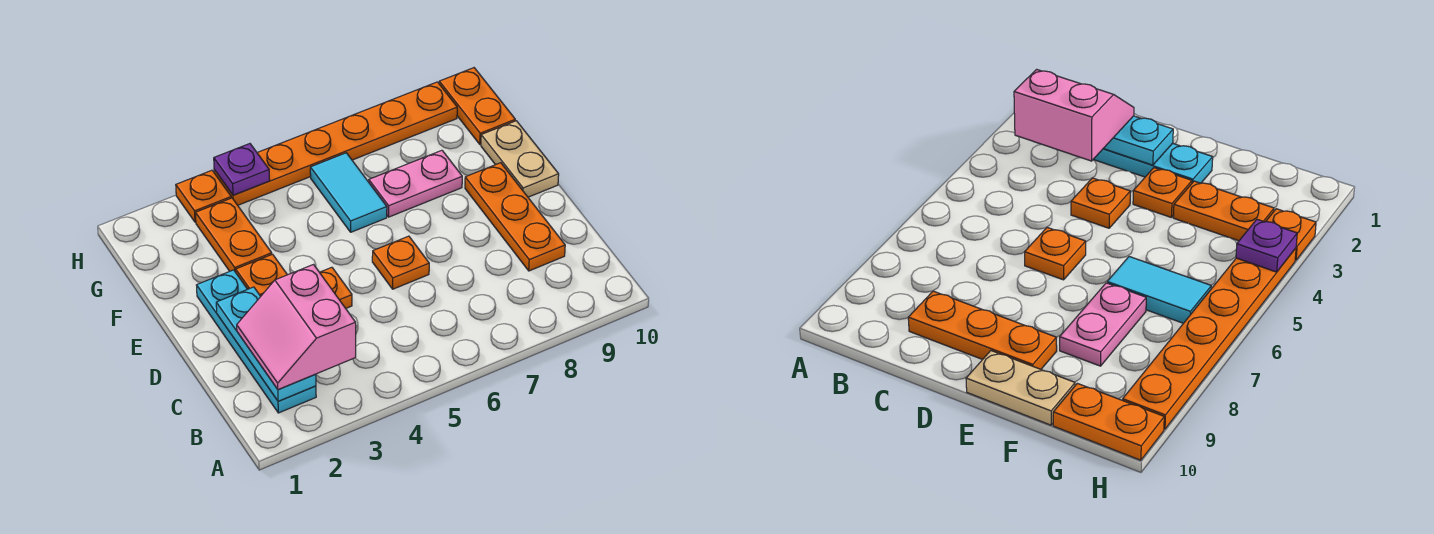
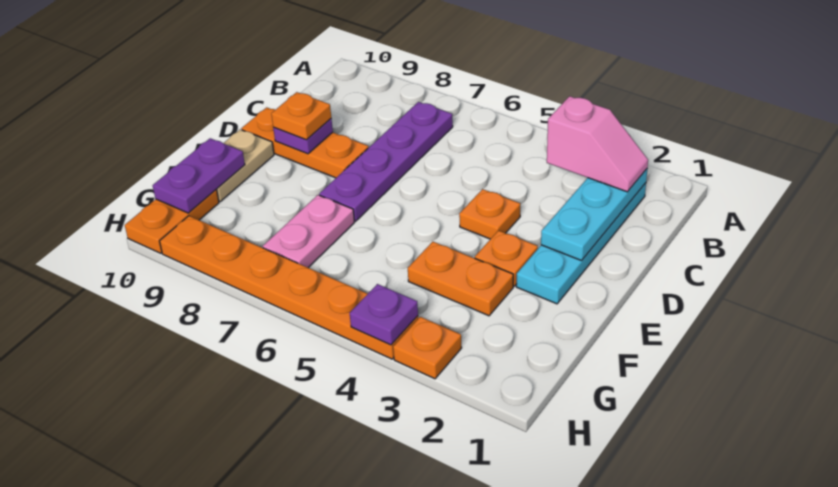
pink 2x2 slope [237,265,356,390] -> pink 1x2 slope [547,96,648,192]
none -> purple 1x4 plate [319,102,453,221]
orange 1x3 plate [465,163,565,271] -> orange 1x3 plate turned to [241,107,368,178]
orange 1x1 plate [372,236,429,289] -> orange 1x1 plate moved to [271,92,331,140]
none -> purple 1x1 plate [273,119,333,154]
orange 1x2 plate [196,198,272,272] -> orange 1x2 plate turned to [408,242,513,316]
cyan 1x2 tile [310,153,387,232] -> none
pink 1x2 plate [369,150,462,217] -> pink 1x2 plate turned to [263,195,354,268]
none -> purple 1x2 plate [153,138,245,213]

